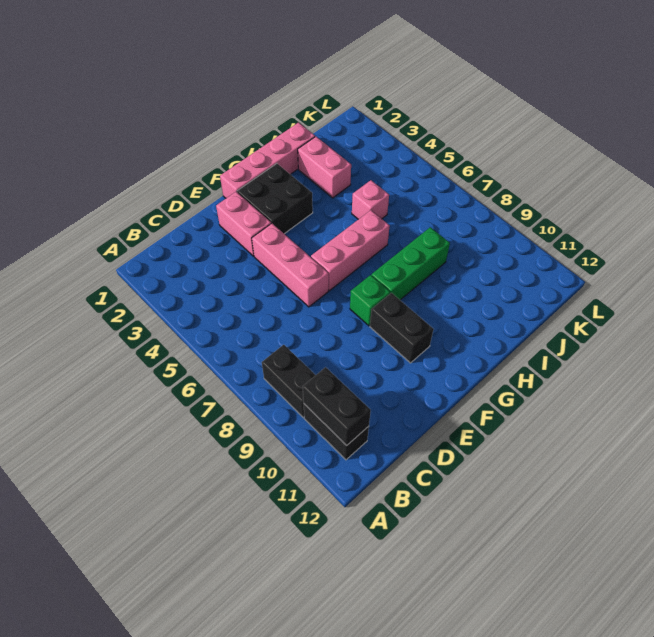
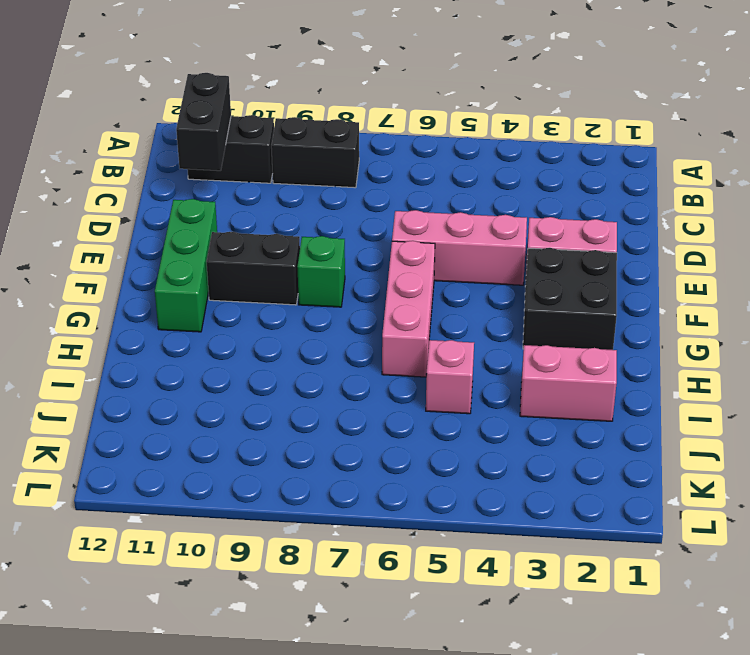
black 1x2 brick [303,367,371,445] -> black 1x2 brick turned to [176,73,231,171]
pink 1x4 brick [220,123,315,198] -> none
green 1x3 brick [371,227,450,300] -> green 1x3 brick moved to [155,199,217,332]

